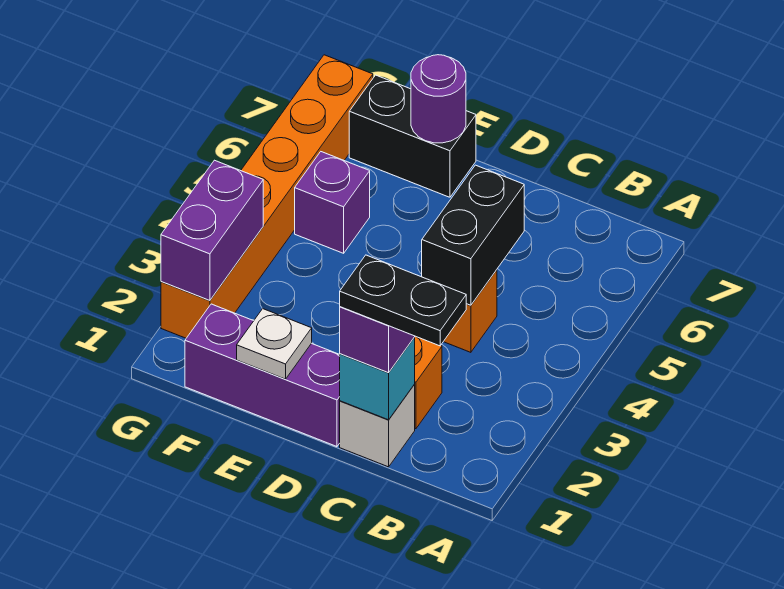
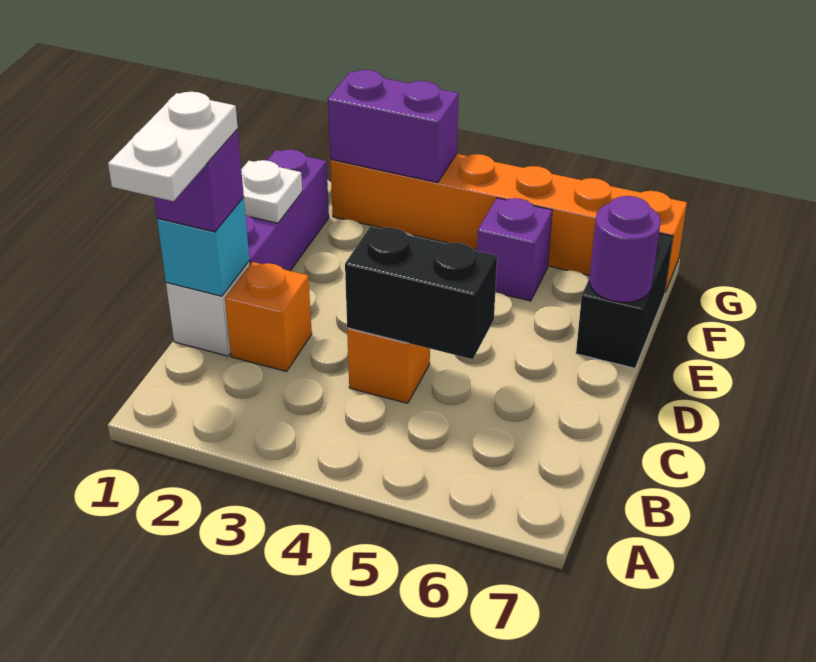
black 1x2 plate [340,255,466,346] -> white 1x2 plate [108,92,238,201]

